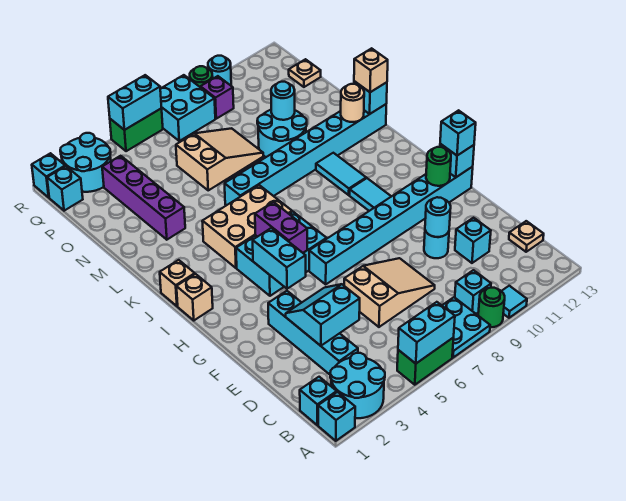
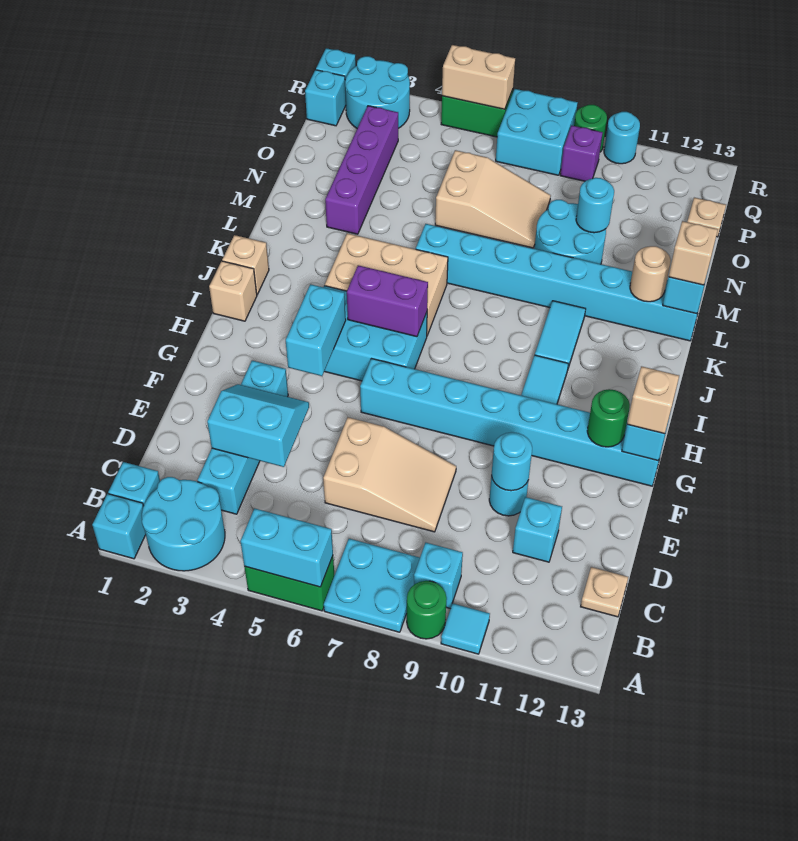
cyan 1x1 brick [440,110,476,156] -> tan 1x1 brick [627,366,679,434]
purple 1x2 brick [255,202,307,253] -> purple 1x2 brick turned to [347,265,428,337]
cyan 1x2 brick [108,75,161,130] -> tan 1x2 brick [442,45,515,109]

